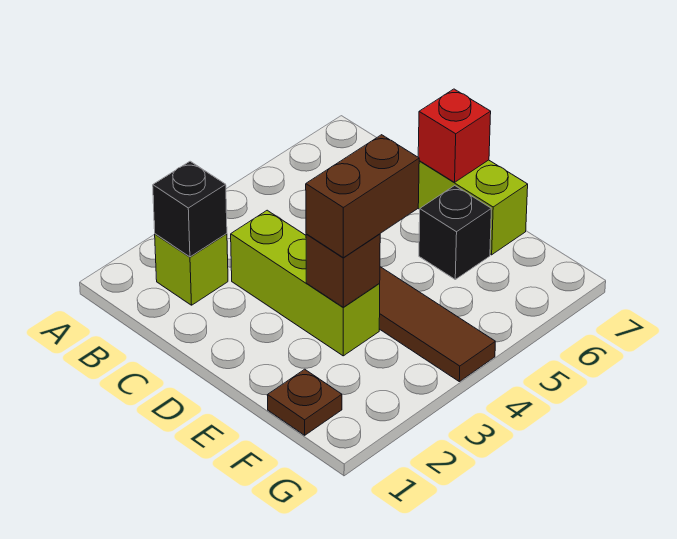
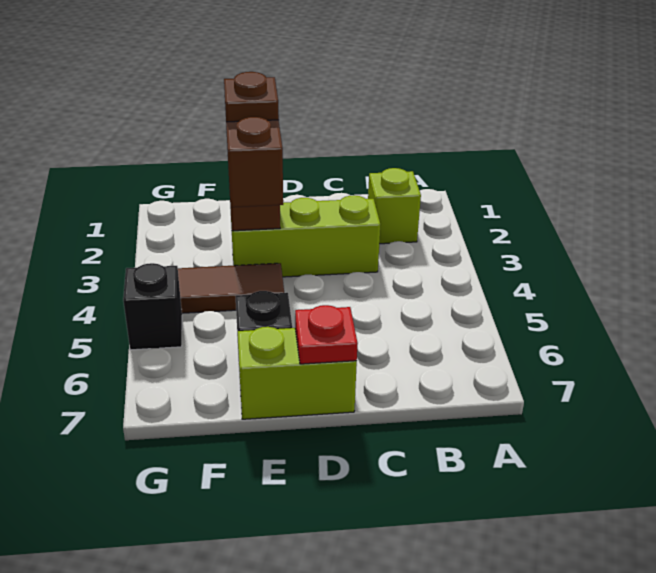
black 1x1 brick [153,161,227,257] -> black 1x1 brick moved to [123,263,182,350]
red 1x1 brick [418,89,491,182] -> red 1x1 plate [295,305,358,364]
brown 1x1 plate [267,369,342,435] -> brown 1x1 plate moved to [224,72,279,122]

